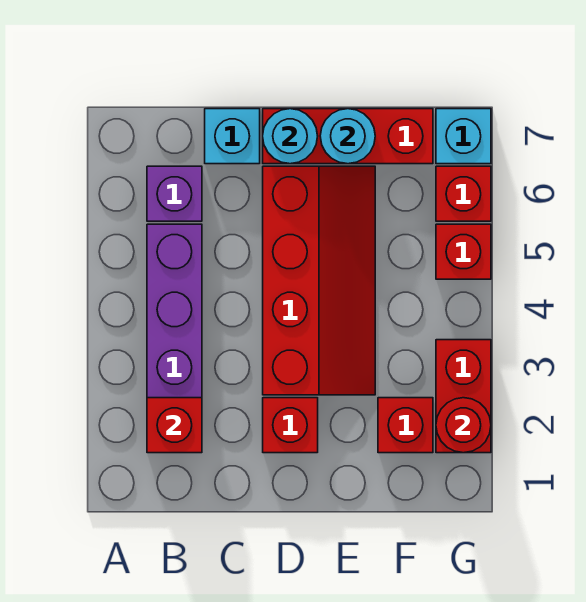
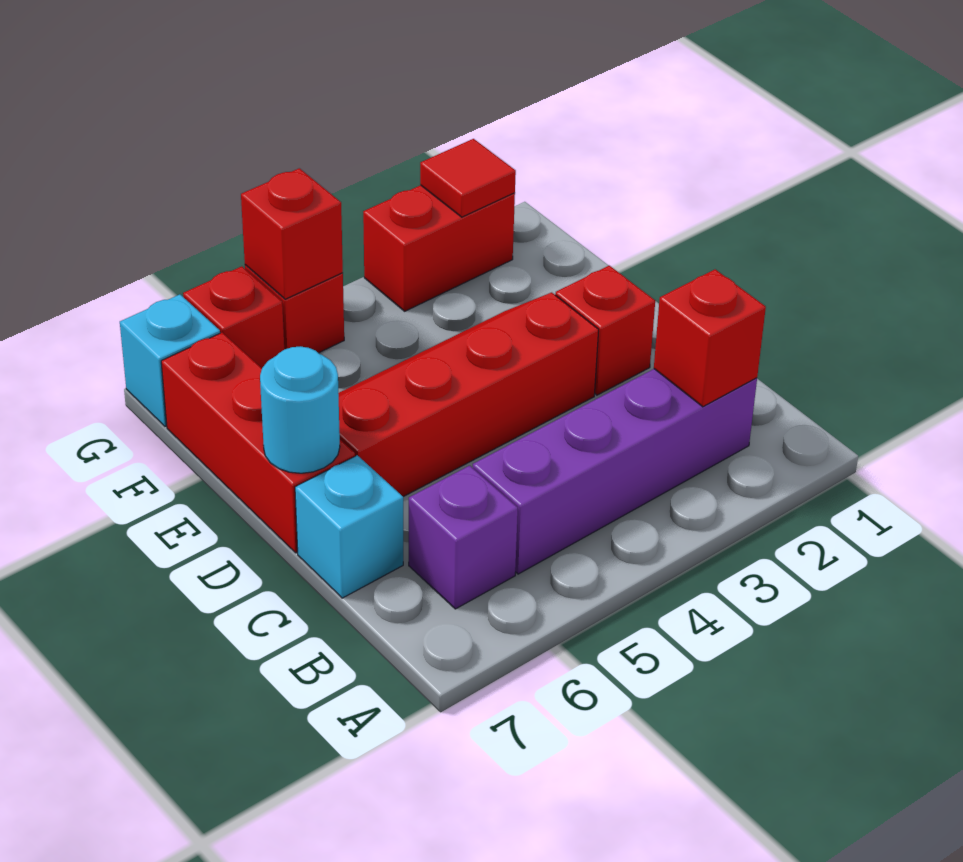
cyan 1x1 round brick [320,109,375,164] -> none
red 1x1 brick [378,398,433,453] -> red 1x1 brick moved to [241,168,343,299]
red 1x1 round brick [436,398,491,453] -> red 1x1 tile [420,139,516,217]

